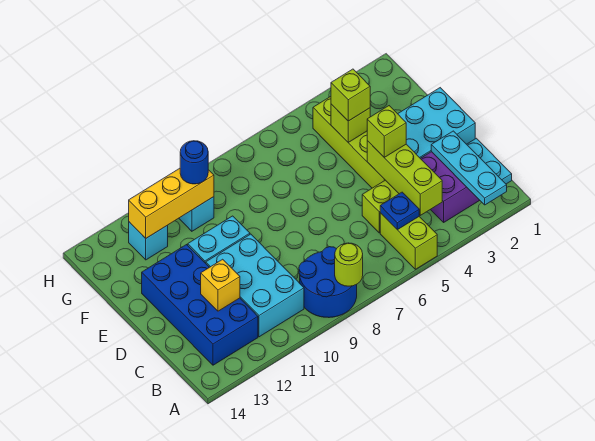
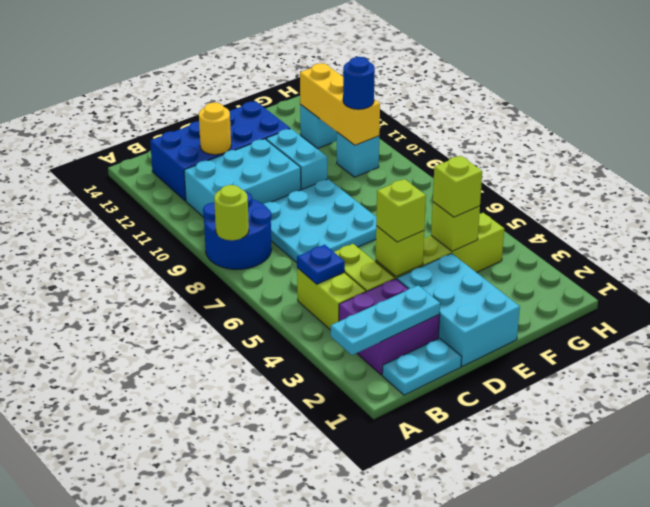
lime 1x2 brick [380,213,437,269] -> lime 1x2 brick turned to [297,268,366,330]
lime 1x3 brick [367,141,442,215] -> lime 1x1 brick [376,226,424,277]
none -> cyan 3x3 plate [264,179,376,263]
yellow 1x1 brick [201,259,240,311] -> yellow 1x1 round brick [199,103,231,155]

